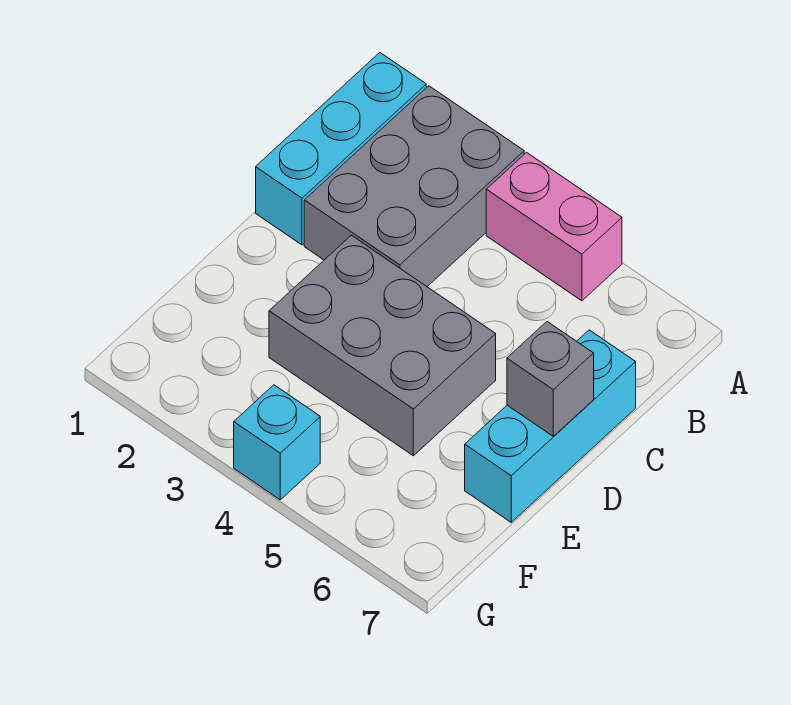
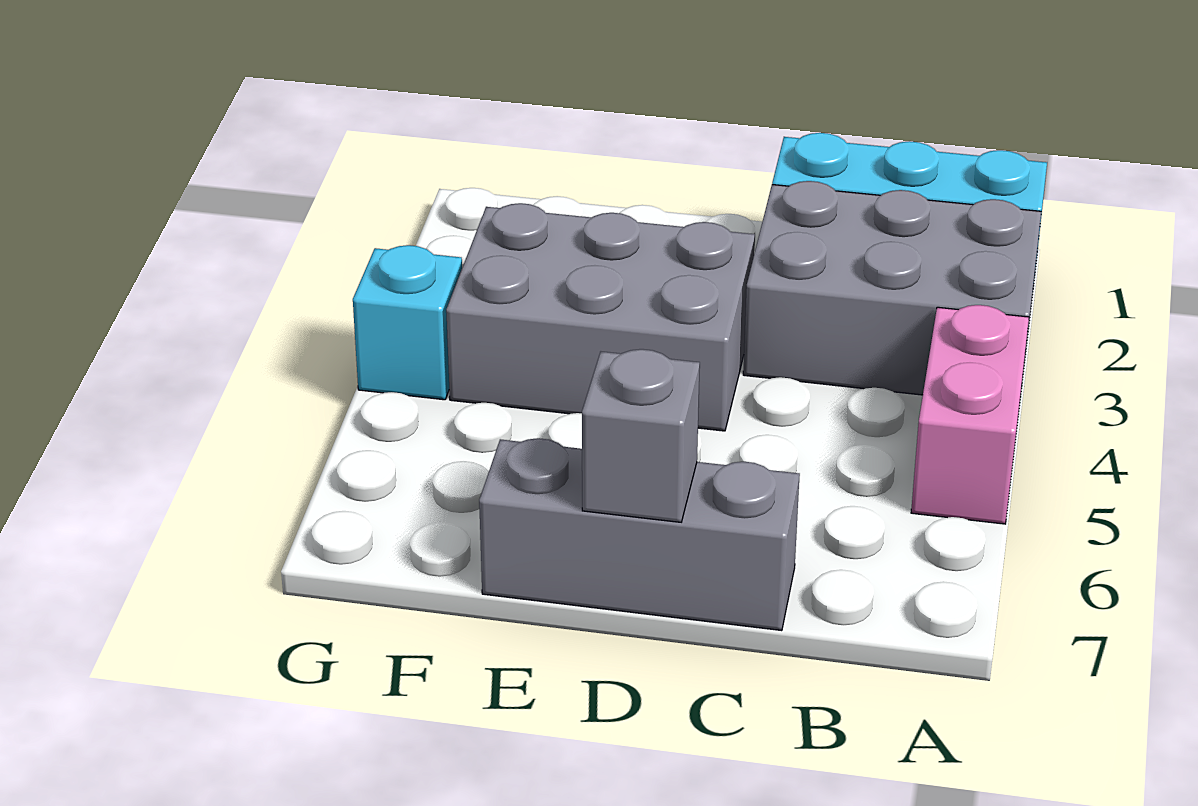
cyan 1x3 brick [465,330,636,522] -> grey 1x3 brick [479,438,800,631]
grey 2x3 brick [269,235,496,456] -> grey 2x3 brick turned to [446,203,755,431]

